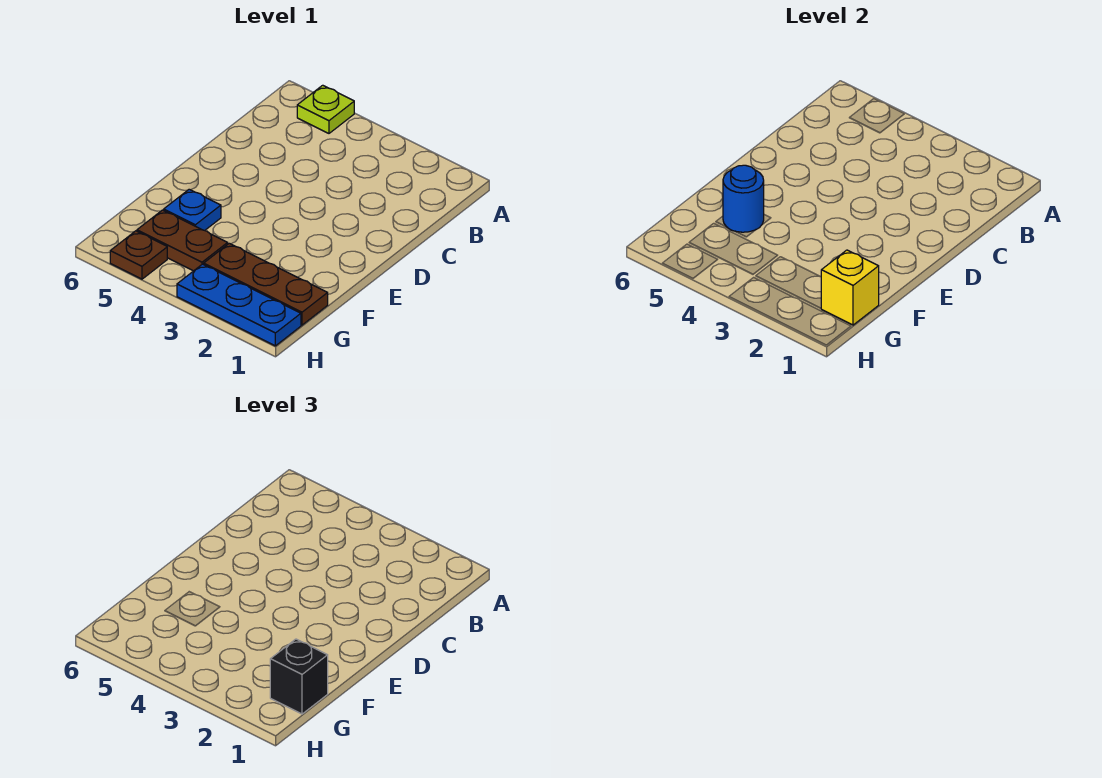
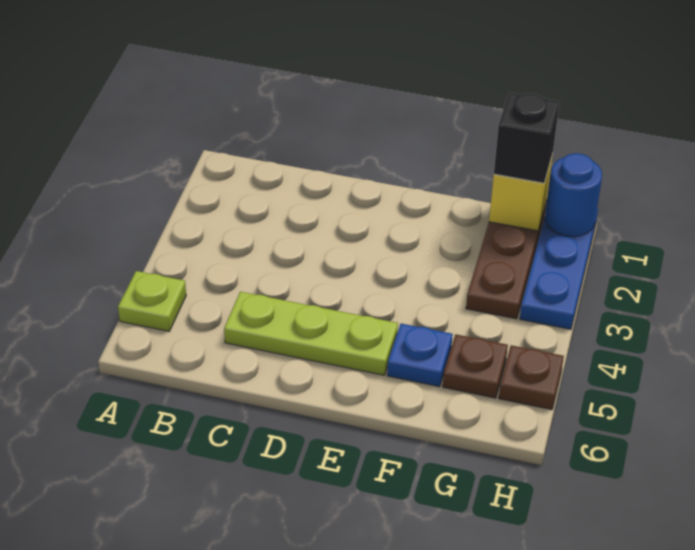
none -> lime 1x3 plate [224,292,398,375]
blue 1x1 round brick [723,165,764,232] -> blue 1x1 round brick moved to [545,153,602,237]
brown 1x2 plate [137,210,228,271] -> brown 1x1 plate [443,334,508,398]

